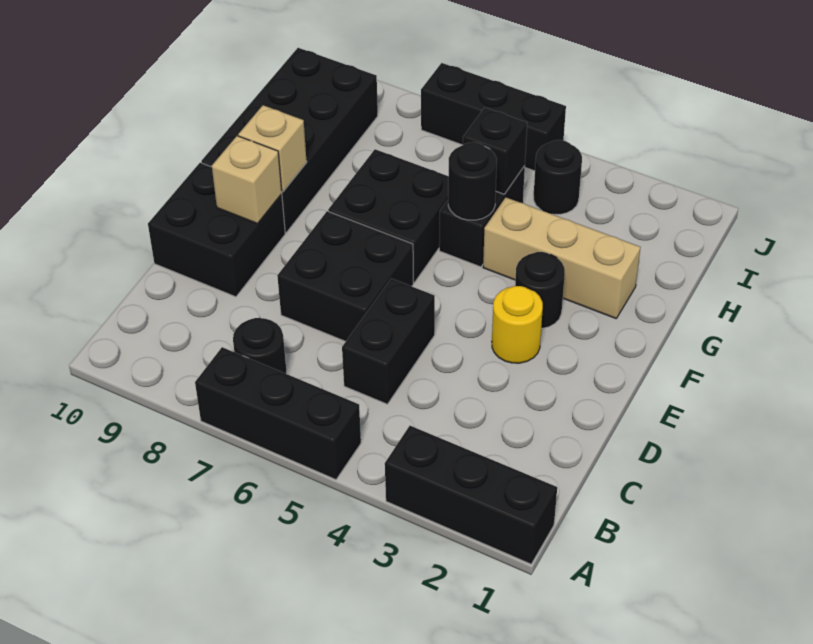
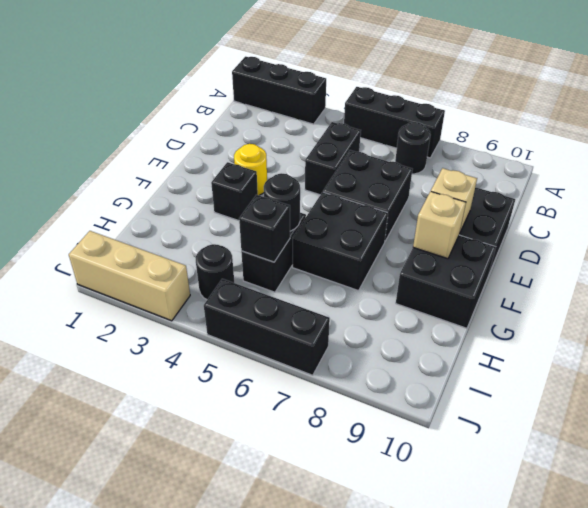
black 1x1 round brick [515,252,565,328] -> black 1x1 brick [211,162,258,221]
black 2x4 brick [201,48,378,232] -> black 2x2 brick [396,235,496,328]
tan 1x3 brick [483,197,640,318] -> tan 1x3 brick moved to [69,231,190,321]

